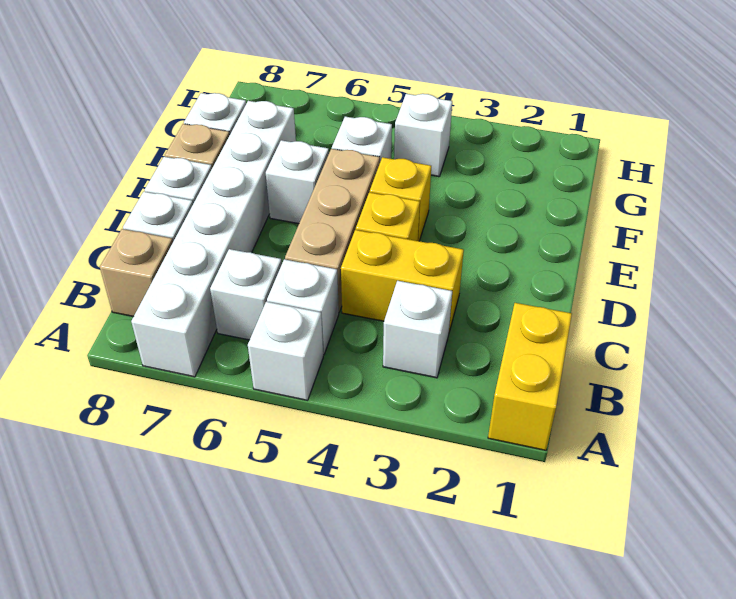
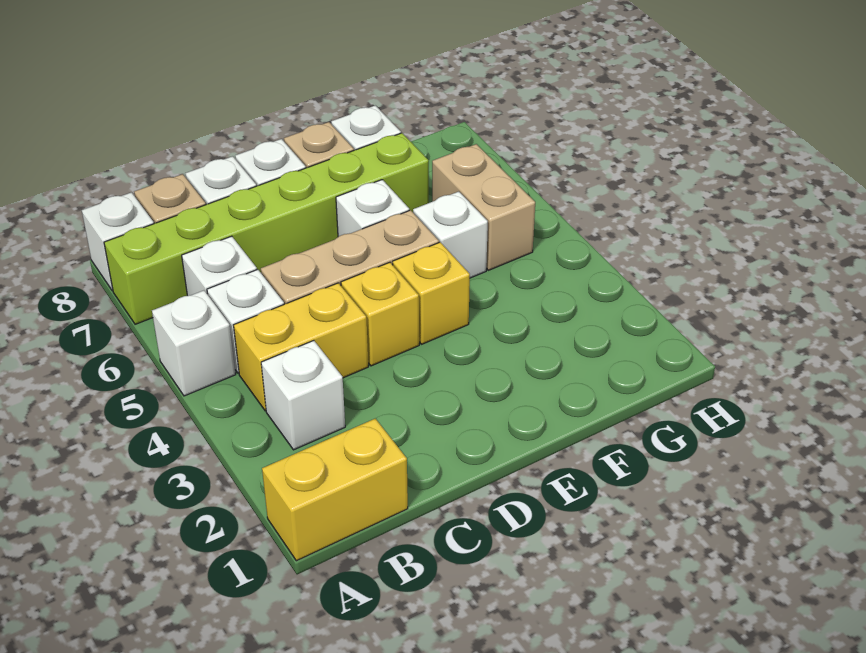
white 1x6 brick [131,101,296,377] -> lime 1x6 brick [104,133,429,324]
yellow 1x2 brick [341,230,464,332] -> yellow 1x2 brick turned to [234,283,368,411]
white 1x1 brick [394,94,452,177] -> white 1x1 brick moved to [82,192,154,291]
none -> tan 1x2 brick [432,144,535,270]

